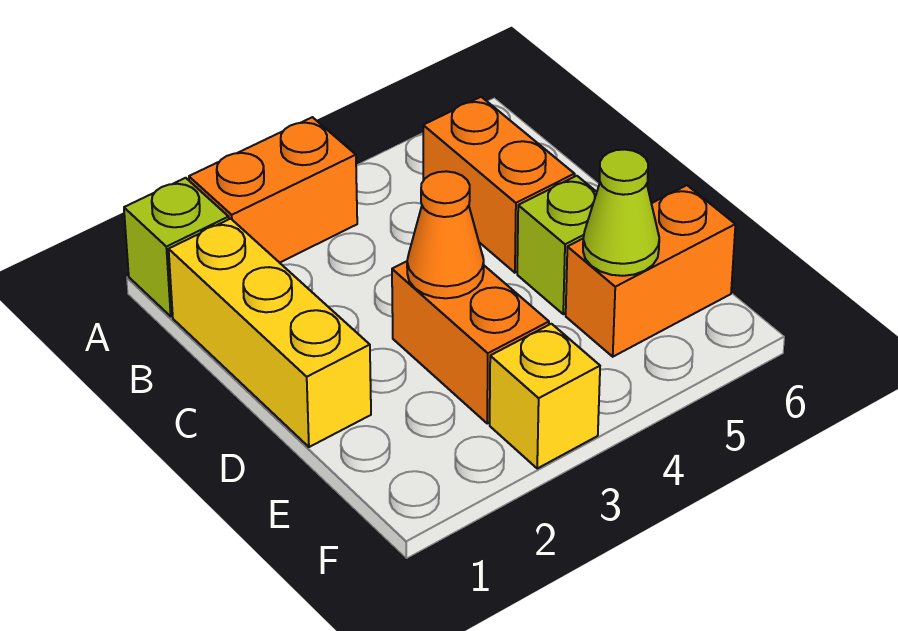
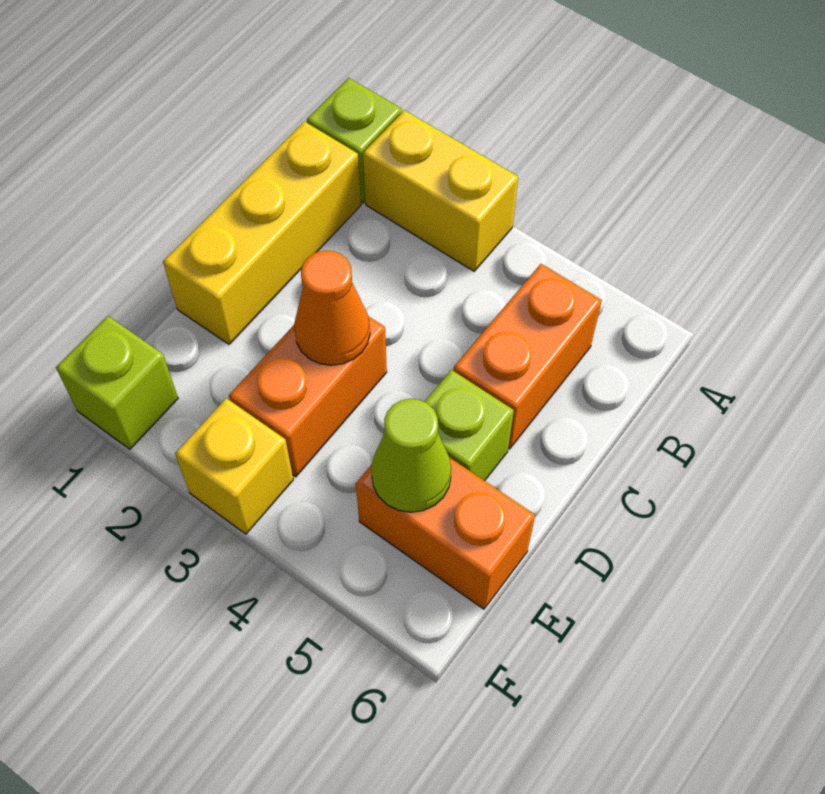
orange 1x2 brick [189,117,357,263] -> yellow 1x2 brick [363,110,518,271]
none -> lime 1x1 brick [56,316,178,449]

